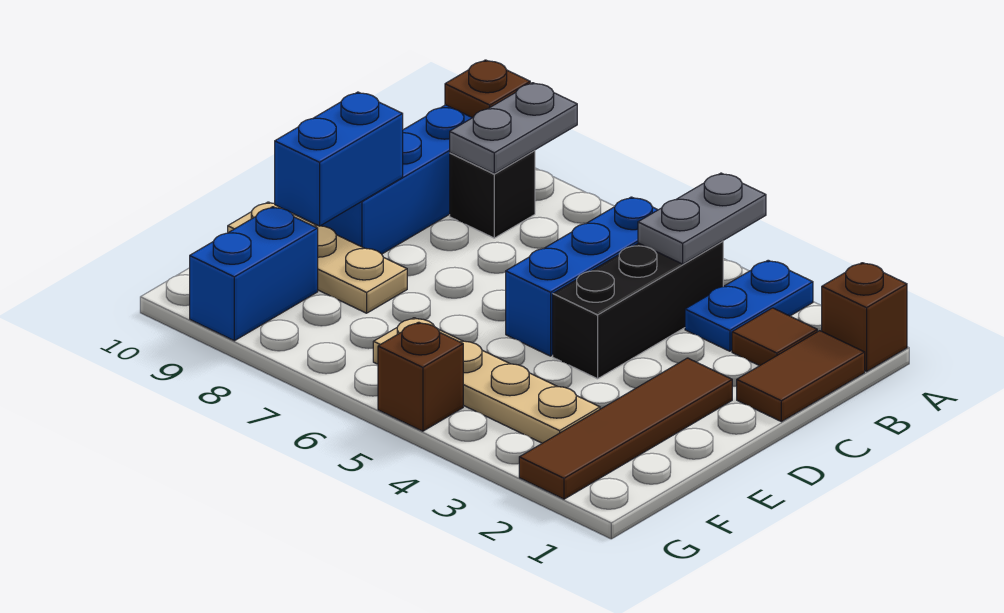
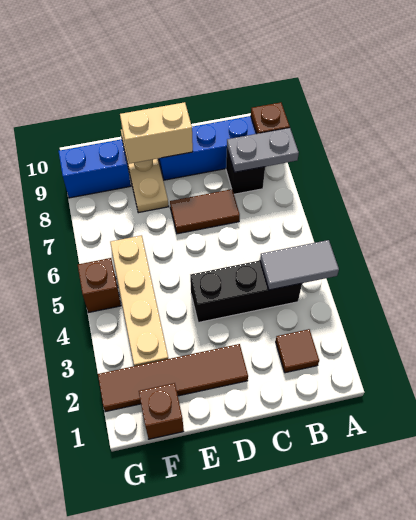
brown 1x1 brick [822,263,907,371] -> brown 1x1 brick moved to [139,383,184,439]
blue 1x2 plate [685,260,813,351] -> none
grey 1x2 plate [638,173,766,264] -> grey 1x2 tile [260,240,339,290]
brown 1x2 tile [737,331,865,422] -> brown 1x2 tile moved to [170,189,240,234]
blue 1x3 brick [506,197,657,356] -> none
blue 1x2 brick [275,92,403,226] -> tan 1x2 brick [120,102,193,164]

